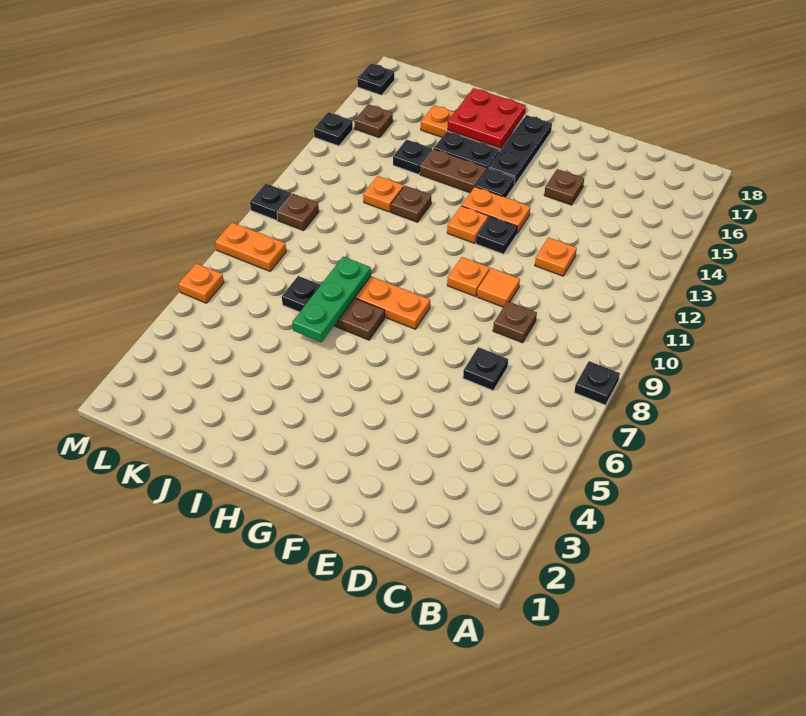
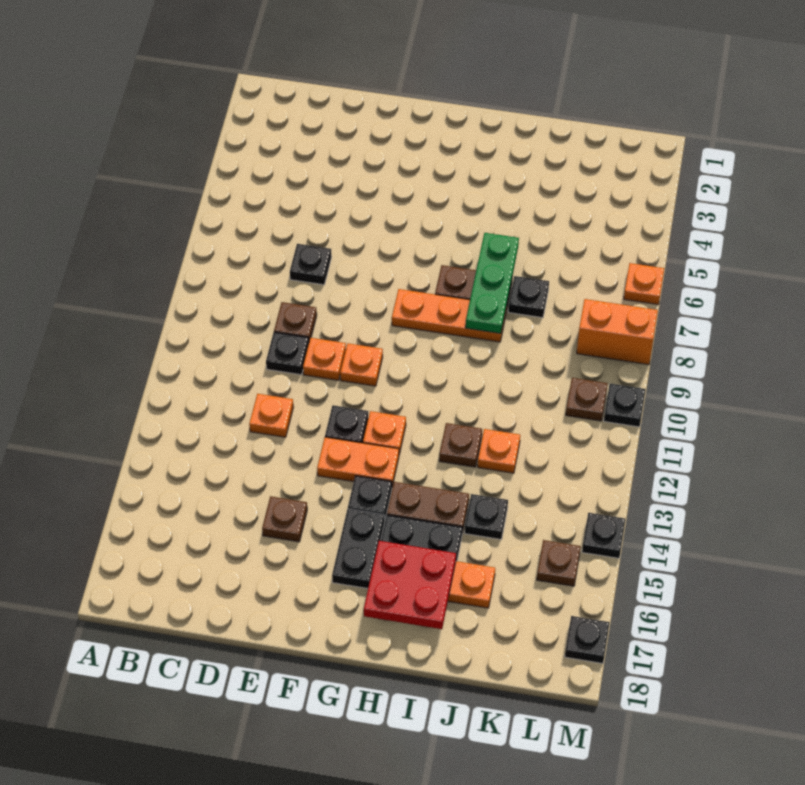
black 1x1 plate [574,361,620,405] -> black 1x1 plate moved to [266,332,309,375]
orange 1x1 tile [477,268,520,307] -> orange 1x1 plate [303,338,346,380]
black 1x3 plate [489,115,552,185] -> black 1x2 plate [332,509,385,588]
orange 1x2 plate [215,222,286,271] -> orange 1x2 brick [577,299,658,365]

